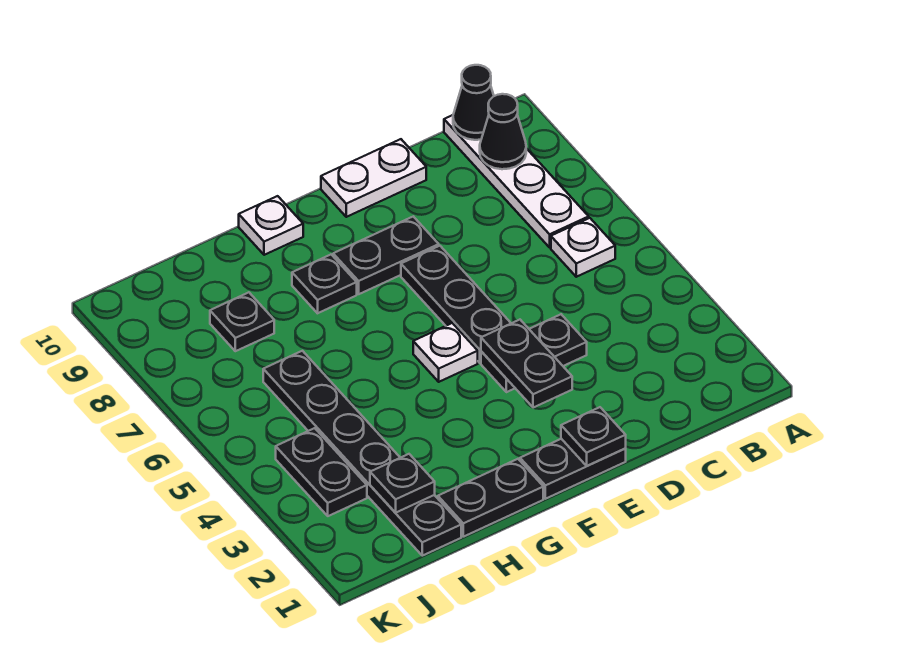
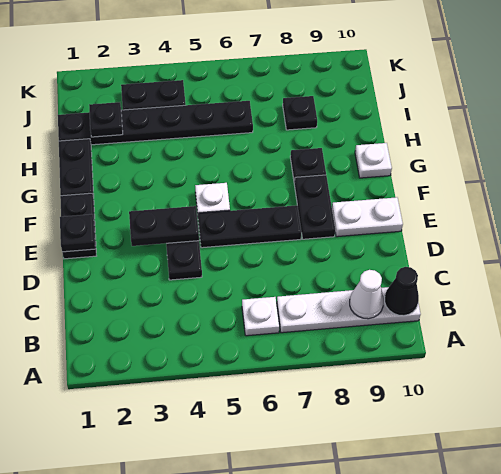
black 1x1 cone [480,94,526,169] -> white 1x1 cone [350,270,384,319]
white 1x2 plate [321,139,426,217] -> white 1x2 plate turned to [332,197,403,237]

